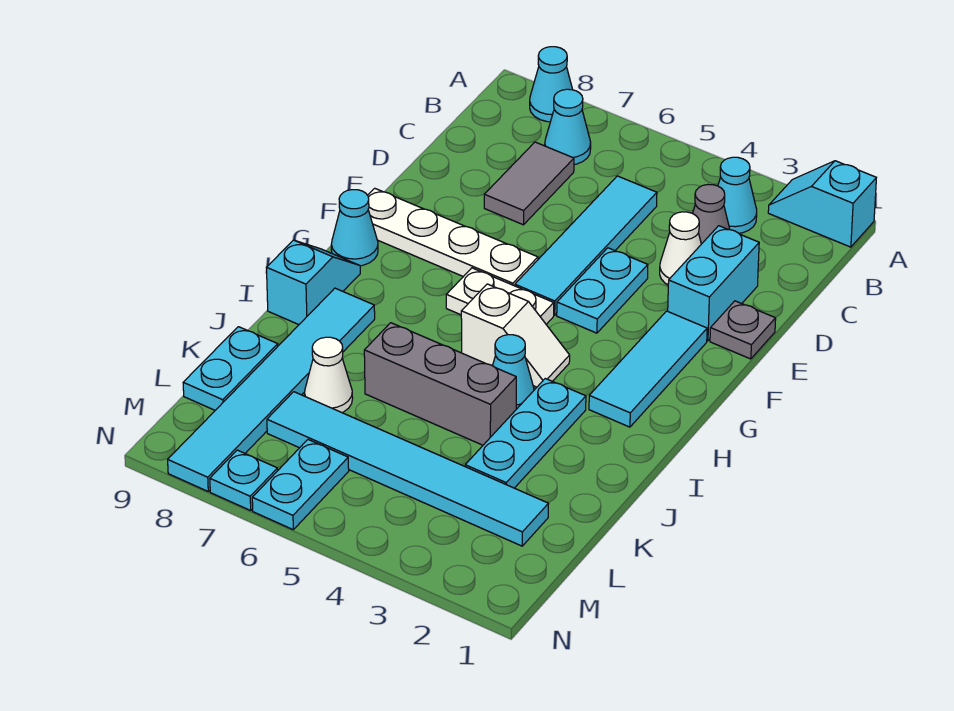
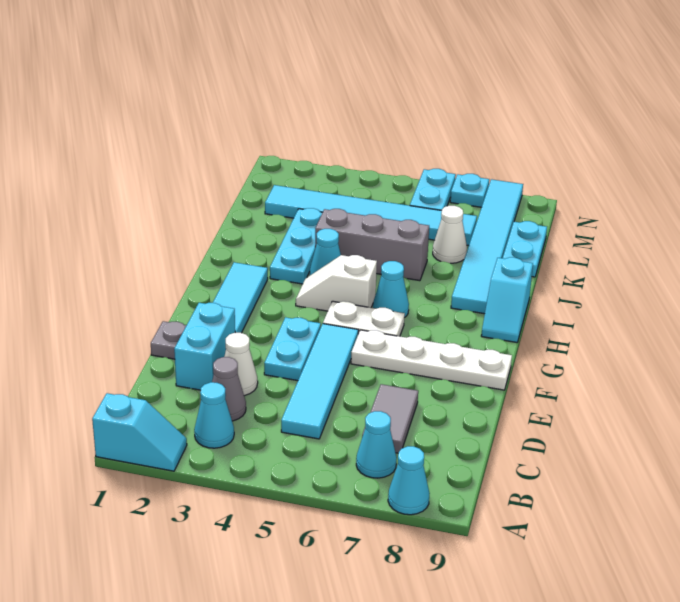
cyan 1x1 cone [331,190,378,266] -> cyan 1x1 cone moved to [373,261,409,318]

